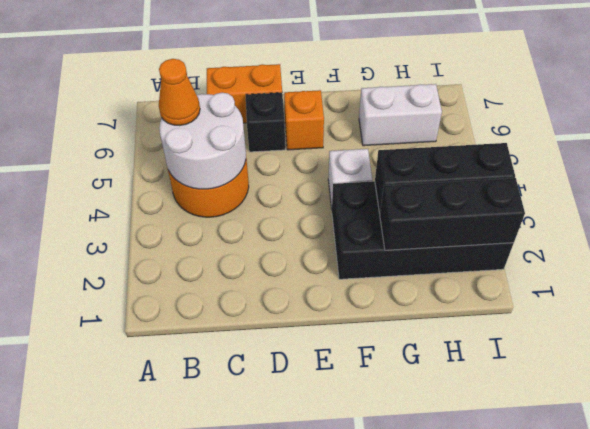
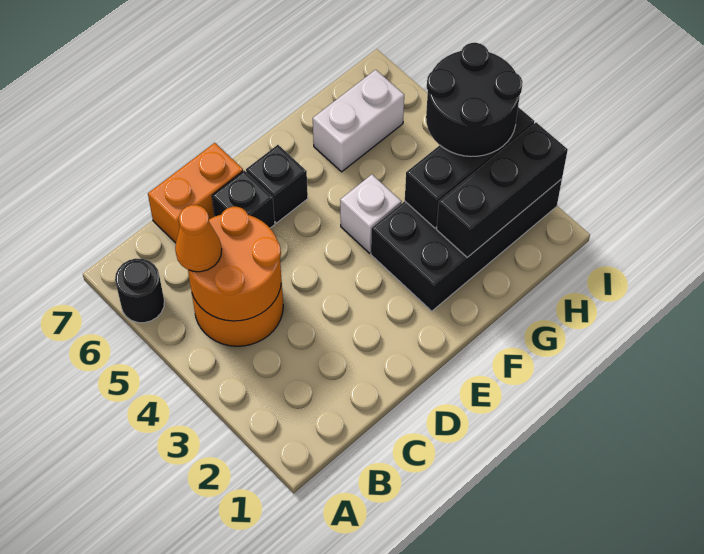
none -> black 1x1 round brick [115,259,164,323]
white 2x2 round brick [159,93,246,189] -> orange 2x2 round brick [188,207,281,321]
orange 1x1 brick [284,90,324,150] -> black 1x1 brick [246,145,308,223]
none -> black 2x2 round brick [426,43,523,156]

